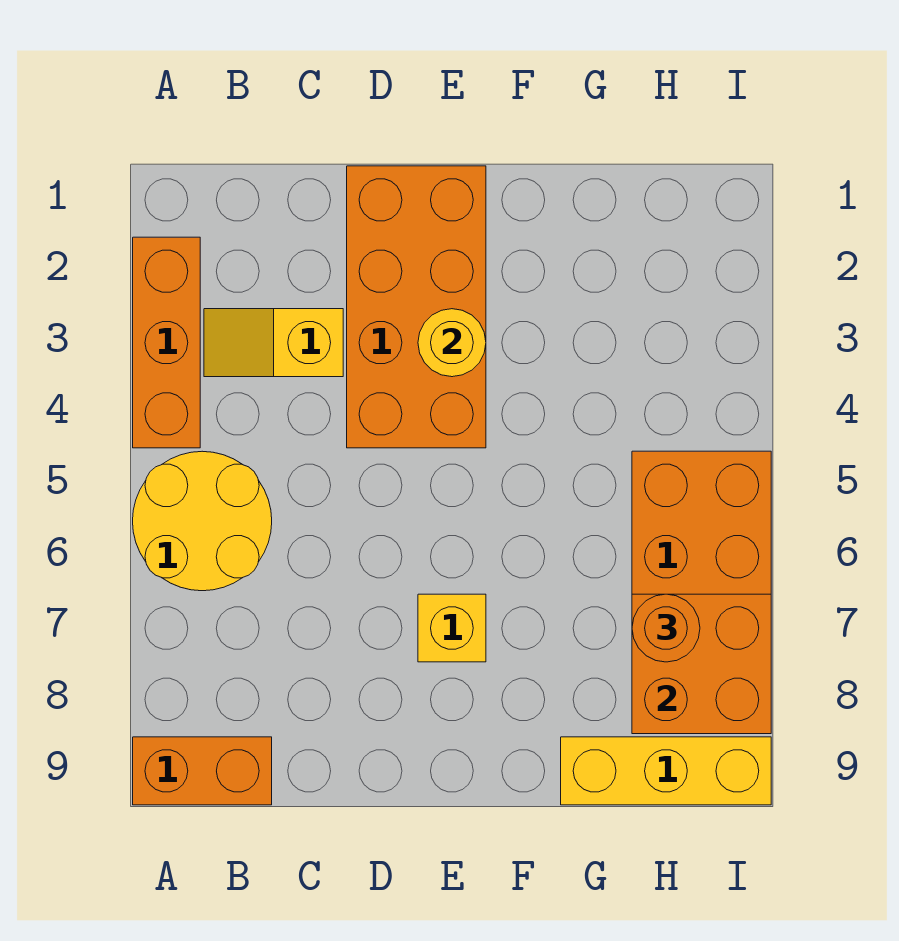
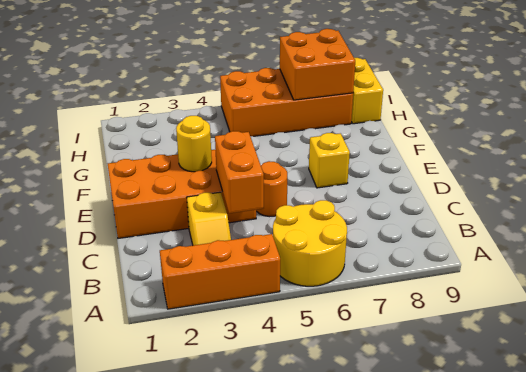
orange 1x2 brick [133,737,272,805] -> orange 1x2 brick moved to [215,131,264,213]
yellow 1x3 brick [561,737,771,805] -> yellow 1x2 brick [351,58,383,124]
orange 1x1 round brick [632,594,700,662] -> orange 1x1 round brick moved to [256,161,287,217]

